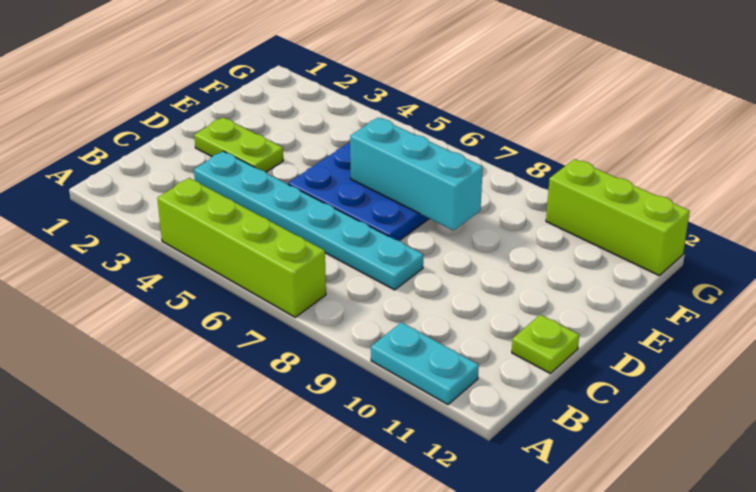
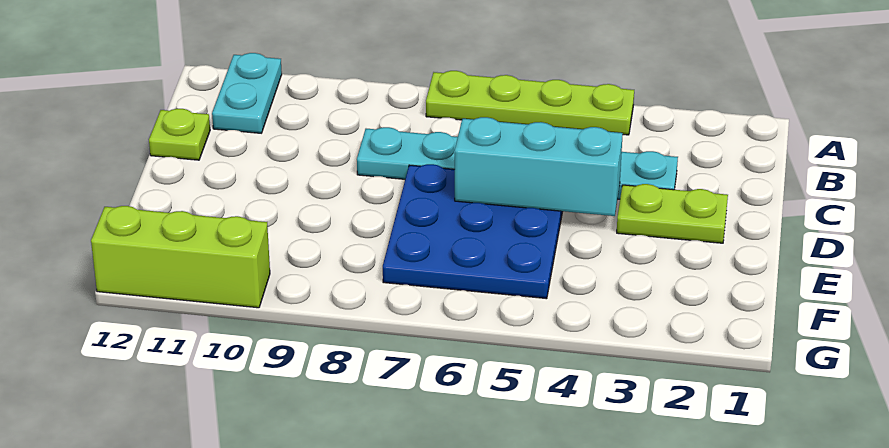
lime 1x4 brick [157,178,326,317] -> lime 1x4 plate [426,71,634,135]
cyan 1x2 plate [371,322,479,405] -> cyan 1x2 plate turned to [212,53,282,133]
cyan 1x3 brick [350,118,483,231] -> cyan 1x3 brick moved to [455,117,623,216]

